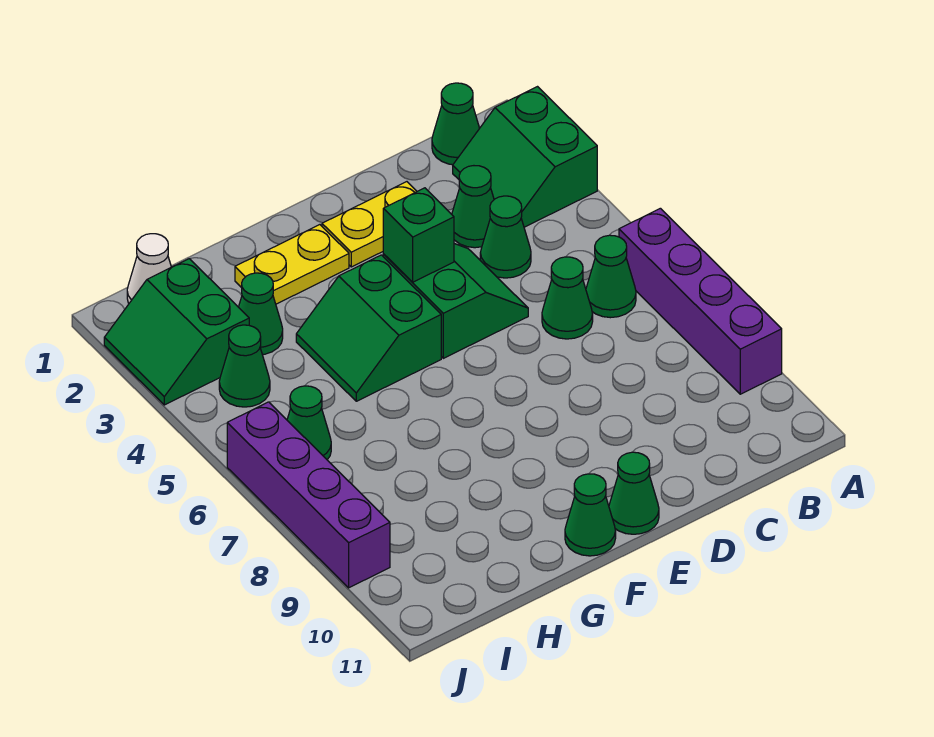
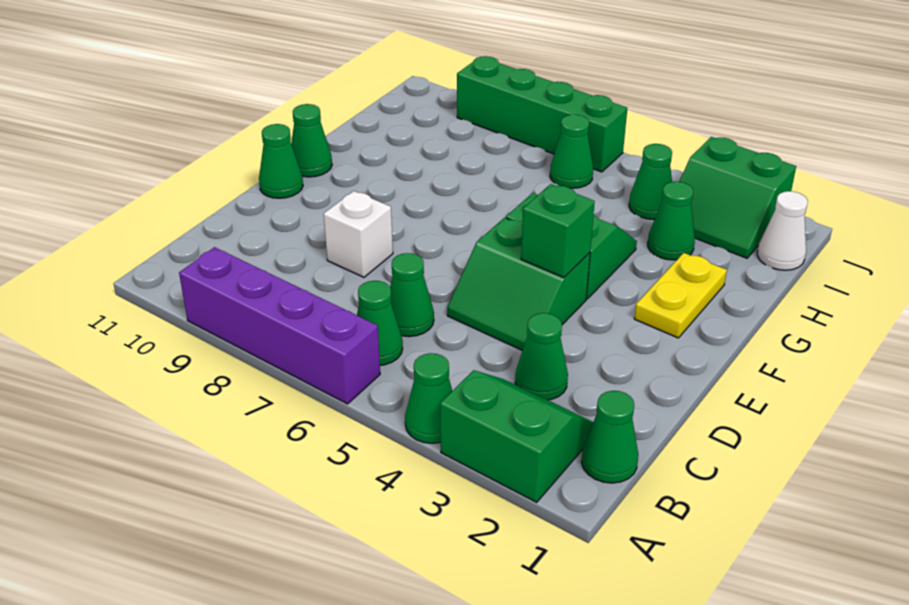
green 1x1 cone [480,196,531,278] -> green 1x1 cone moved to [405,353,452,443]
yellow 1x2 plate [322,182,417,267] -> none
none -> white 1x1 brick [324,191,393,277]
green 2x2 slope [104,259,249,405] -> green 2x2 slope turned to [679,137,796,258]
purple 1x4 brick [227,402,390,588] -> green 1x4 brick [457,56,627,172]

